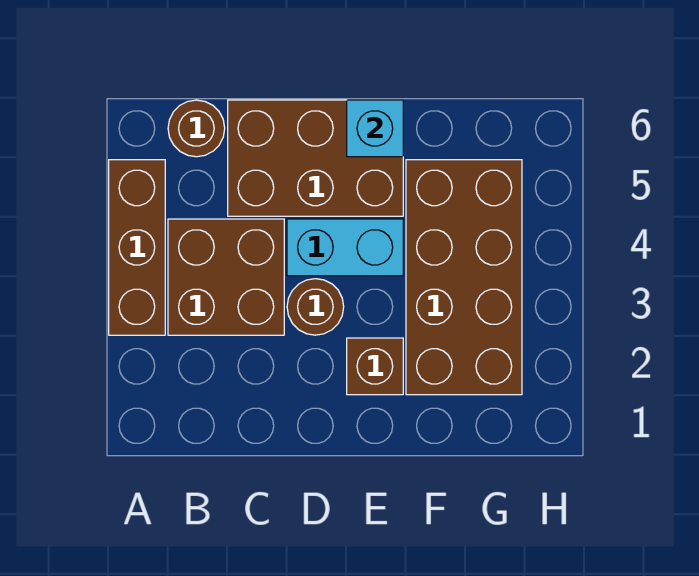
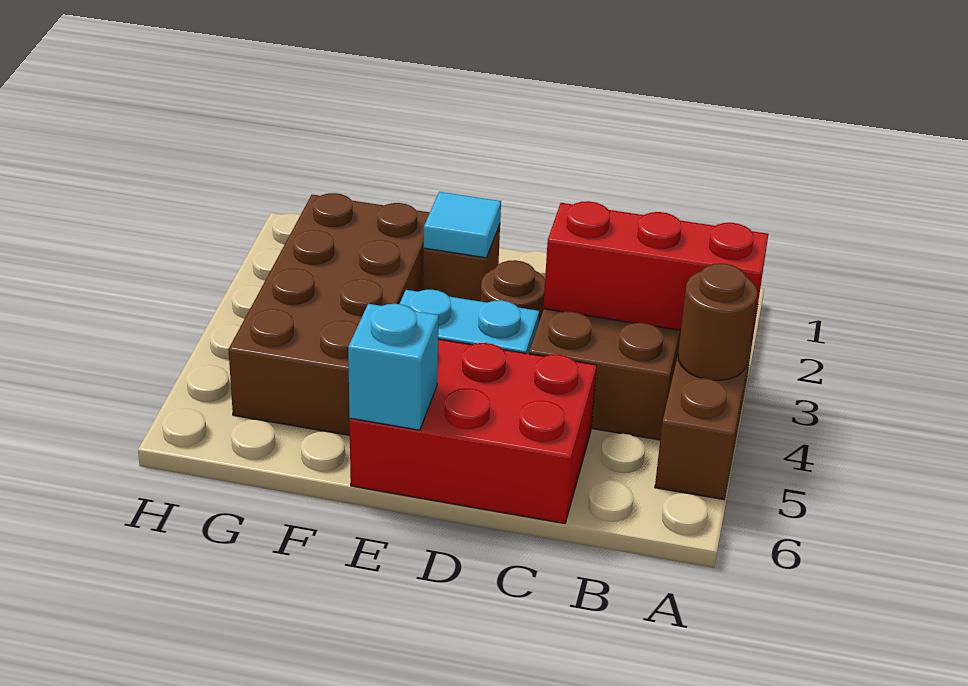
none -> red 1x3 brick [543,201,768,341]
brown 1x1 round brick [168,100,225,157] -> brown 1x1 round brick moved to [678,263,757,381]
brown 2x3 brick [228,100,403,216] -> red 2x3 brick [349,339,597,524]
none -> cyan 1x1 tile [424,192,501,258]

